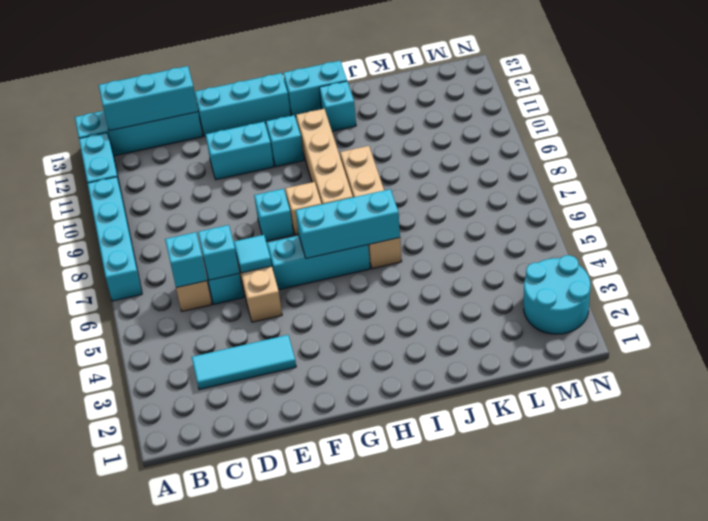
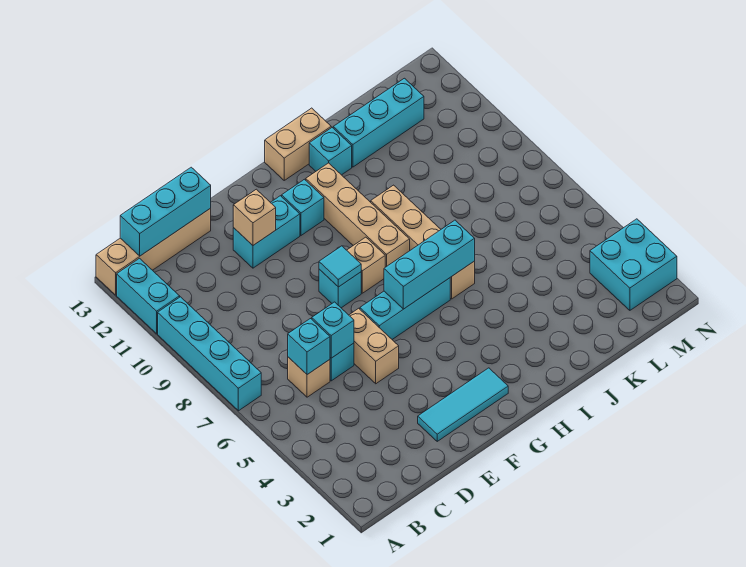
cyan 1x4 brick [75,111,203,156] -> tan 1x4 brick [96,208,211,295]
cyan 1x3 tile [192,335,296,390] -> cyan 1x3 tile moved to [418,368,508,441]
cyan 1x1 tile [234,235,272,273] -> cyan 1x1 tile moved to [319,246,361,287]
none -> tan 1x1 brick [233,189,276,245]
cyan 1x3 brick [195,73,291,136] -> cyan 1x3 brick moved to [333,78,424,167]
cyan 1x2 brick [283,61,347,117] -> tan 1x2 brick [265,108,331,180]
cyan 2x2 round brick [524,255,590,334] -> cyan 2x2 brick [590,219,677,310]

